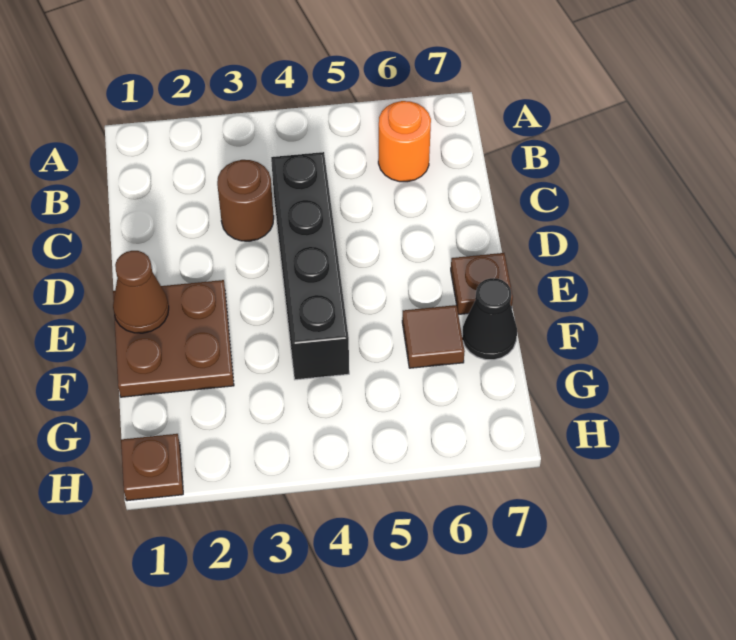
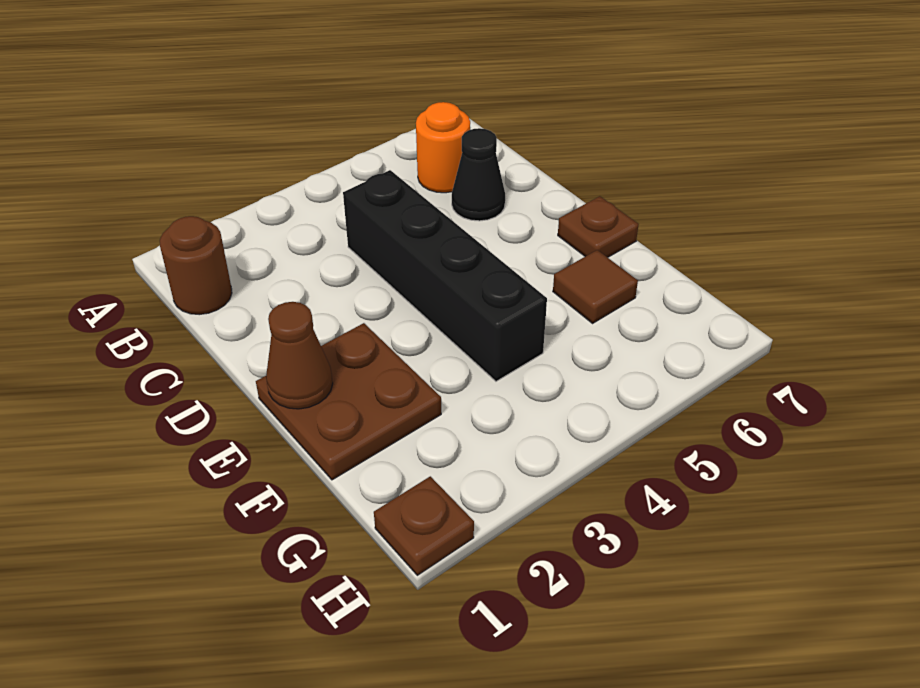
brown 1x1 round brick [217,160,274,241] -> brown 1x1 round brick moved to [160,216,232,315]
black 1x1 cone [462,278,517,360] -> black 1x1 cone moved to [452,128,505,221]

